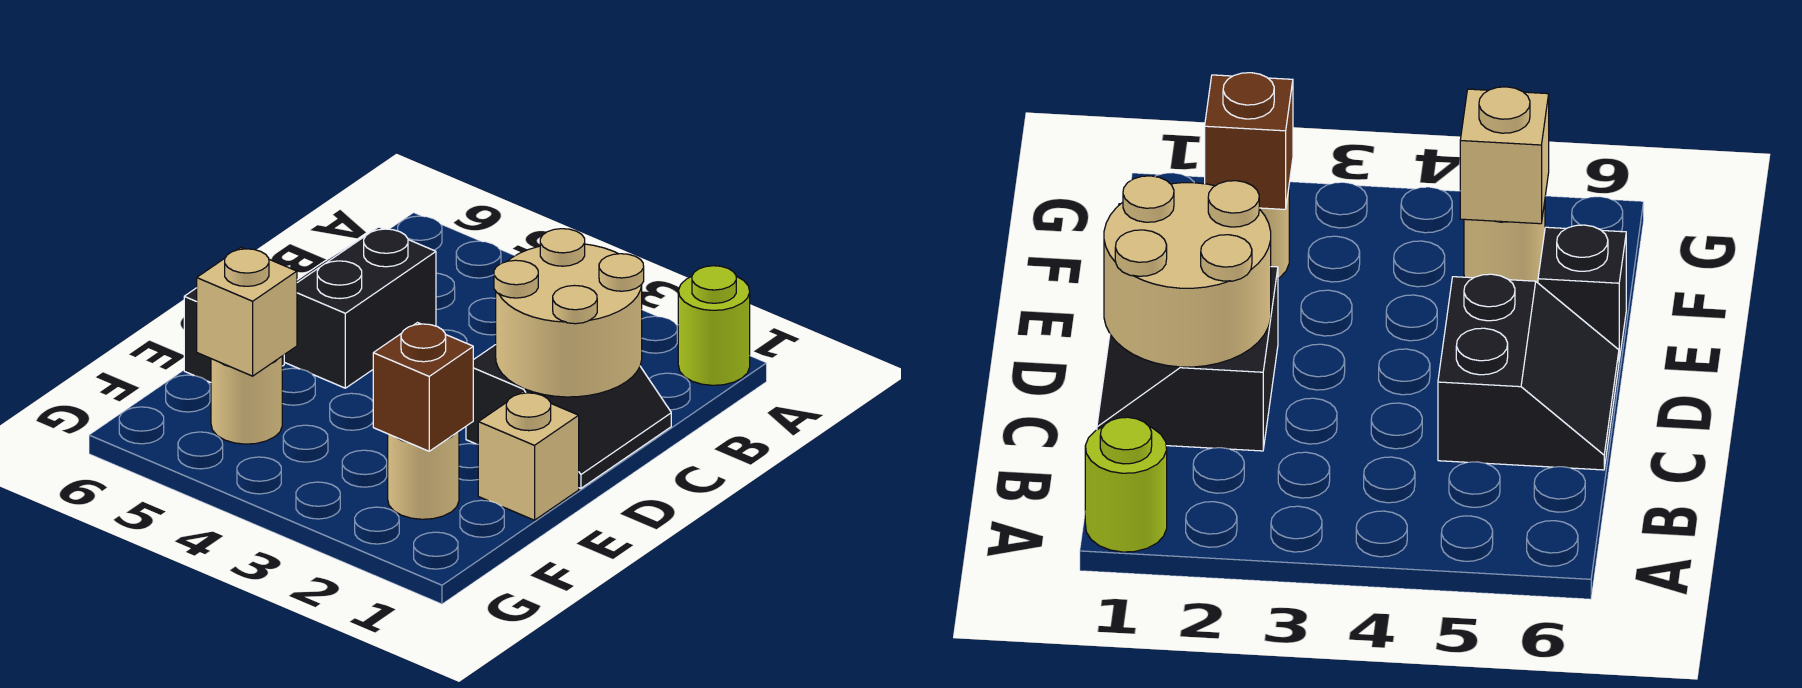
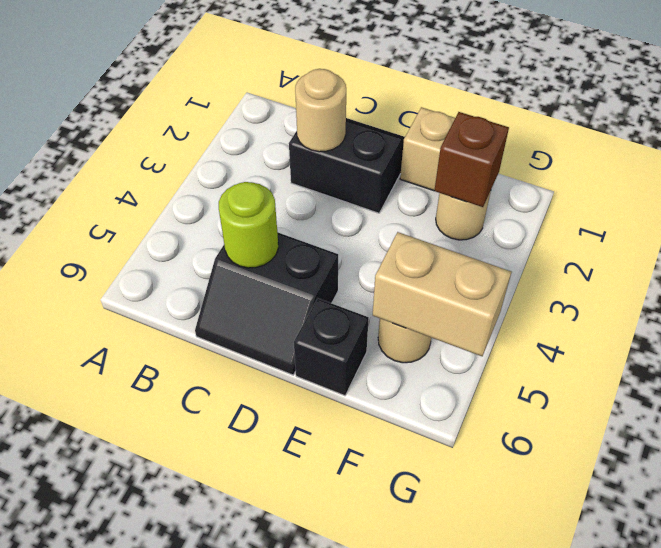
lime 1x1 round brick [678,266,750,385] -> lime 1x1 round brick moved to [219,182,278,268]
tan 2x2 round brick [494,229,644,397] -> tan 1x1 round brick [295,69,346,152]
tan 1x1 brick [197,247,297,376] -> tan 1x2 brick [373,232,511,356]

